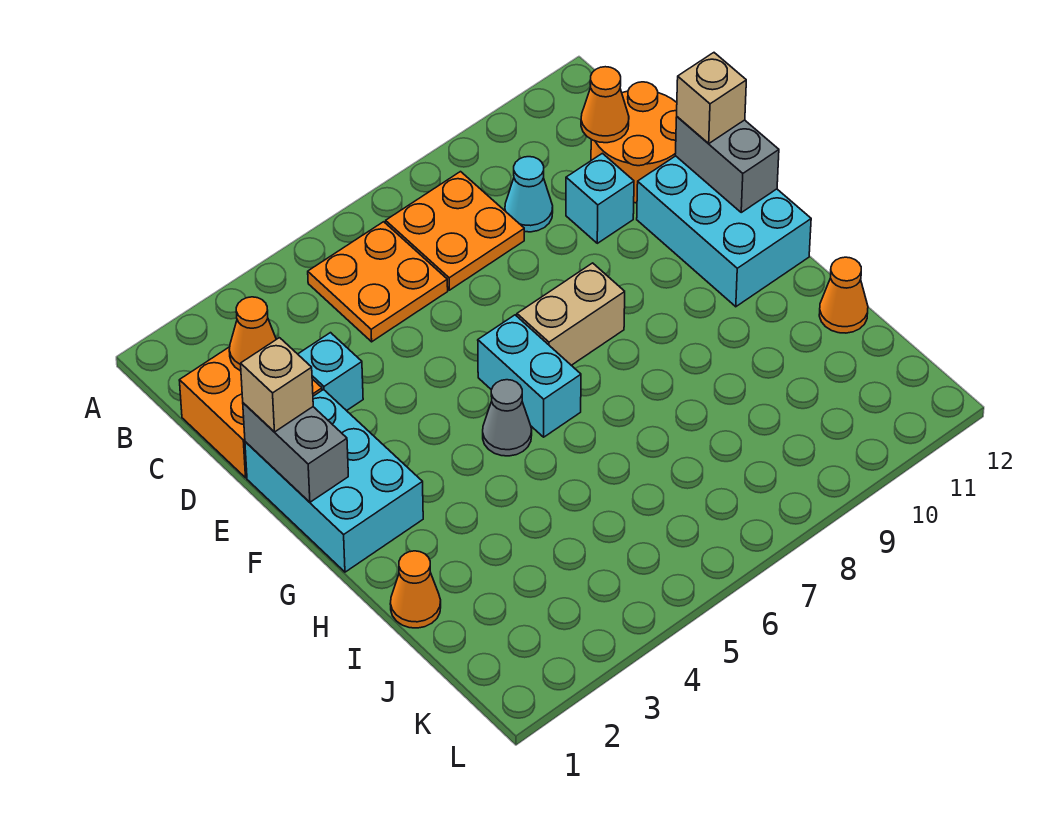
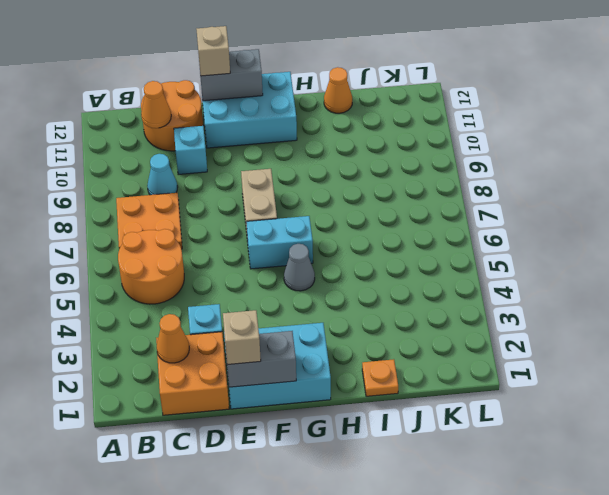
orange 2x2 plate [308,222,448,342] -> orange 2x2 round brick [118,229,184,304]
orange 1x1 cone [390,551,441,628] -> orange 1x1 plate [362,359,398,396]

